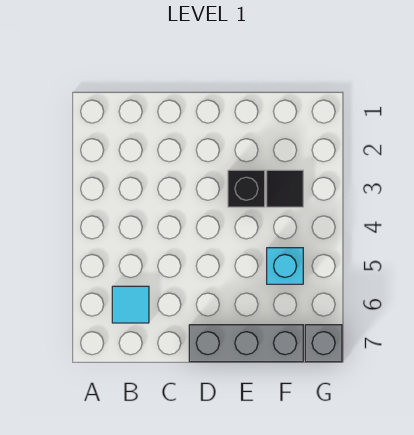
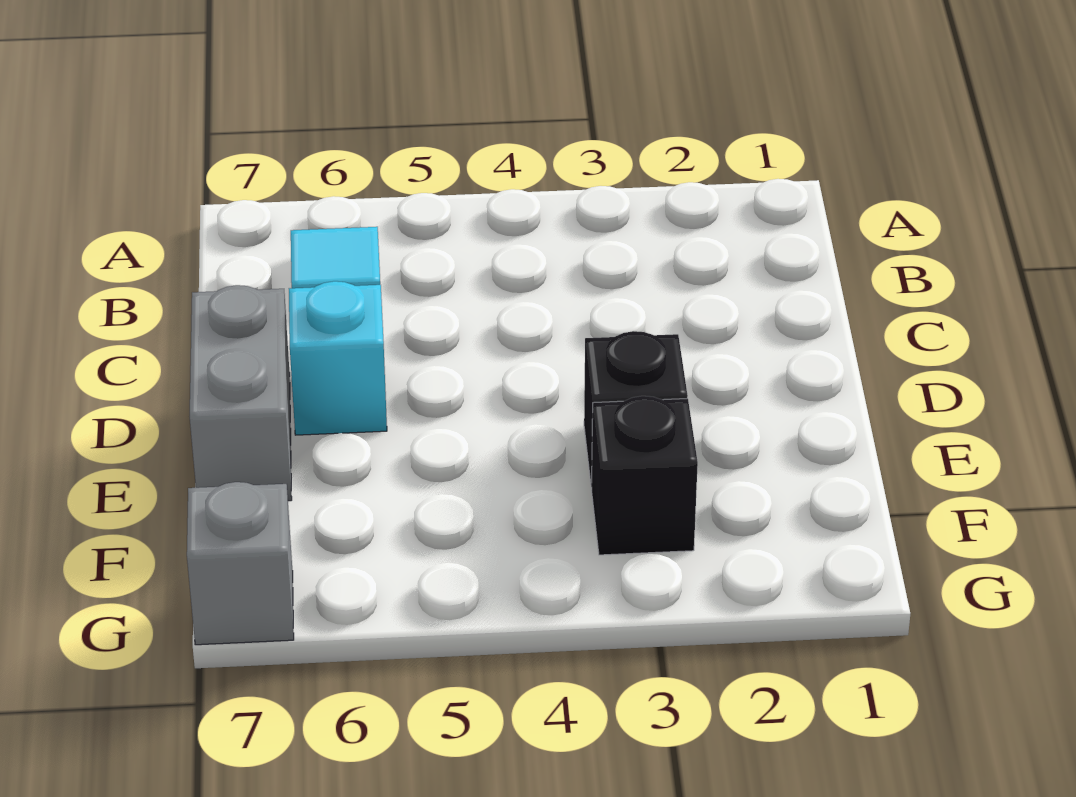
grey 1x3 brick [189,325,303,362] -> grey 1x2 brick [190,285,292,501]
black 1x1 tile [267,170,303,207] -> black 1x1 brick [591,396,698,555]
cyan 1x1 brick [267,248,303,284] -> cyan 1x1 brick moved to [289,281,387,435]

